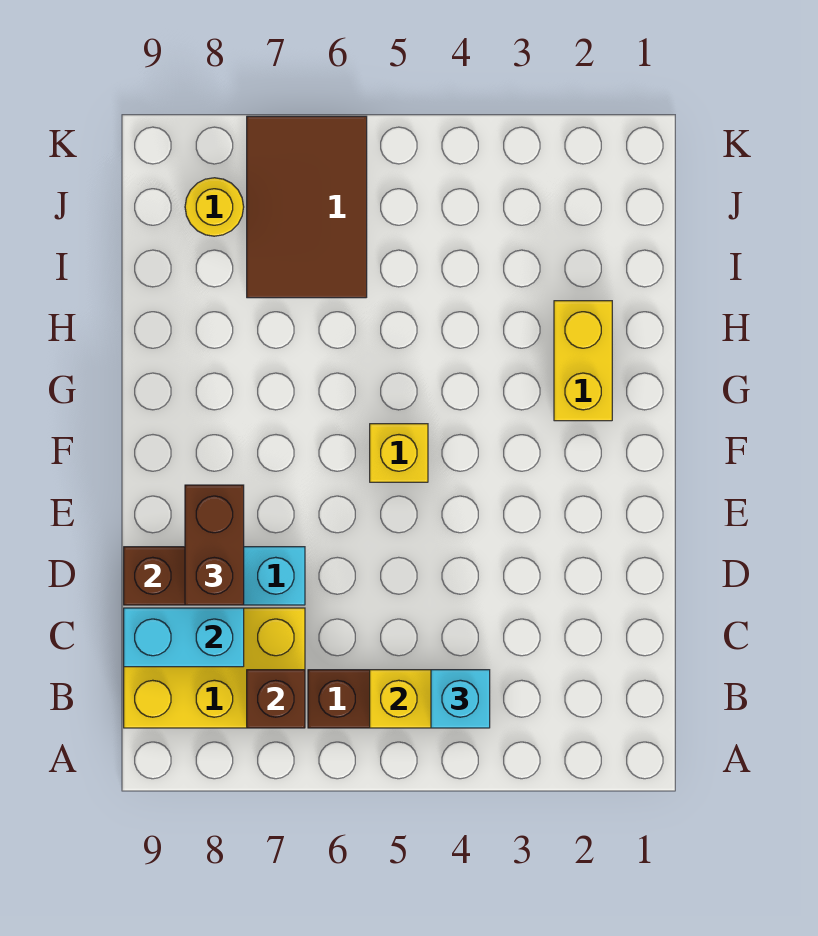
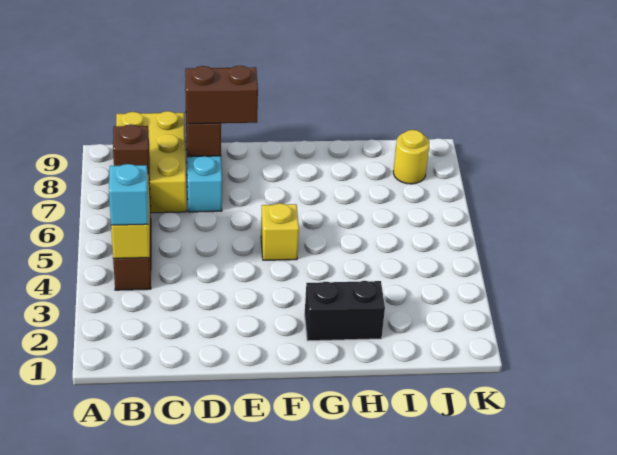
cyan 1x2 brick [124,608,244,667] -> none
yellow 1x2 brick [554,301,612,421] -> black 1x2 brick [305,281,385,341]
brown 2x3 tile [247,116,367,298] -> none

